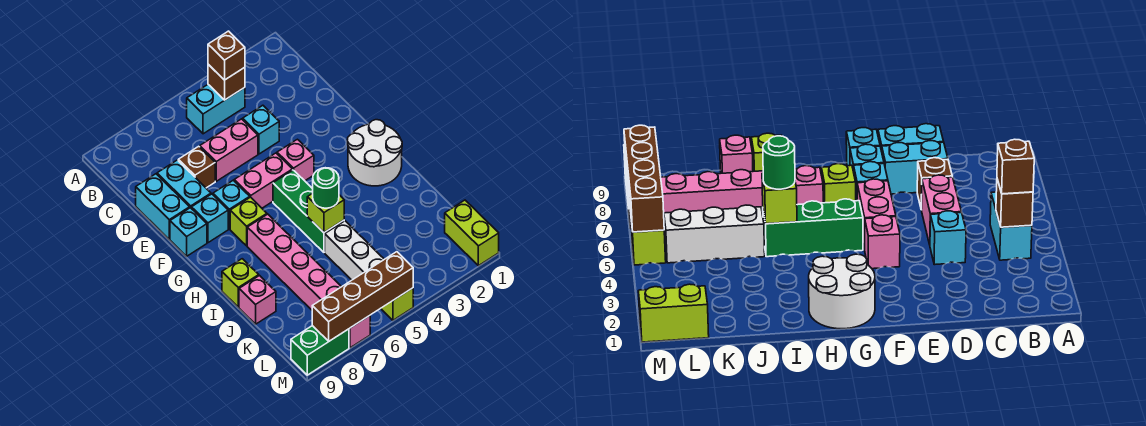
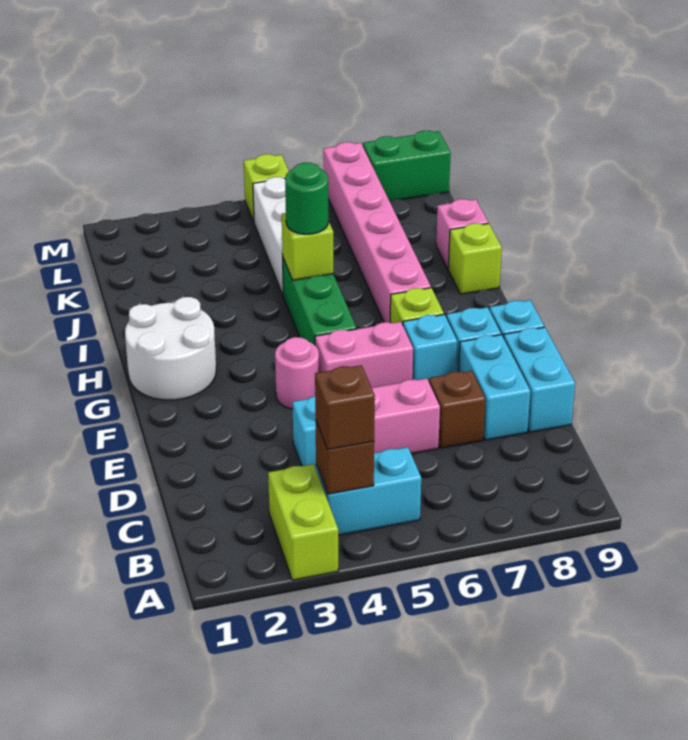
pink 1x1 brick [277,139,314,181] -> pink 1x1 round brick [275,337,319,409]
lime 1x2 brick [445,200,499,266] -> lime 1x2 brick moved to [268,464,338,580]
brown 1x4 brick [312,252,413,341] -> none

